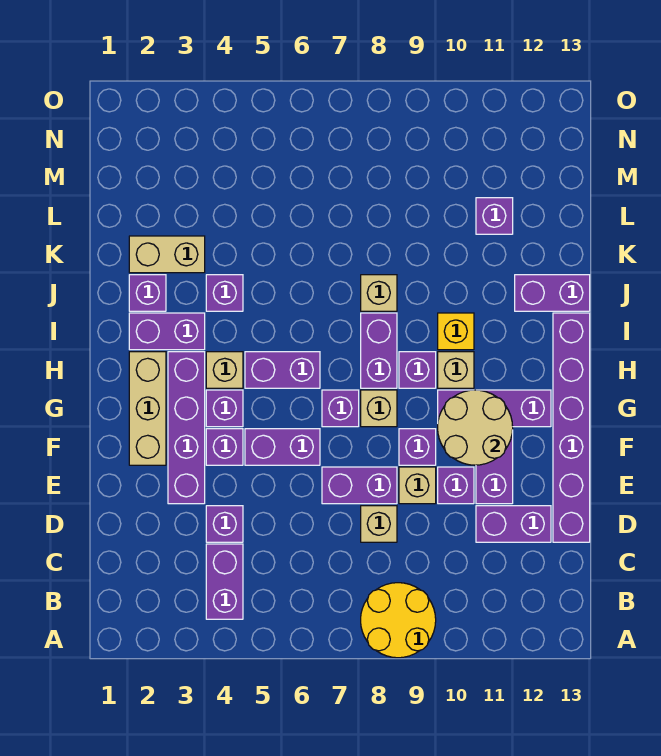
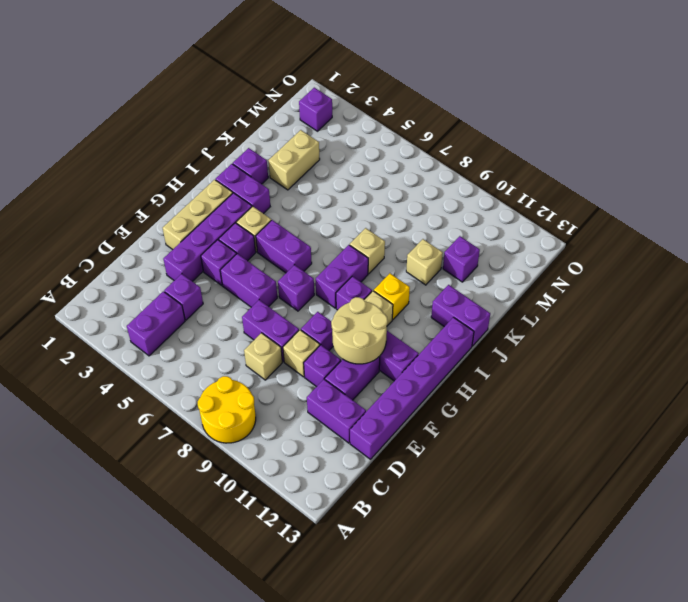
tan 1x1 brick [361,390,397,427] -> tan 1x1 brick moved to [406,239,443,285]
purple 1x1 brick [206,275,243,311] -> purple 1x1 brick moved to [299,88,332,131]
tan 1x2 brick [129,236,205,273] -> tan 1x2 brick turned to [268,130,320,190]

